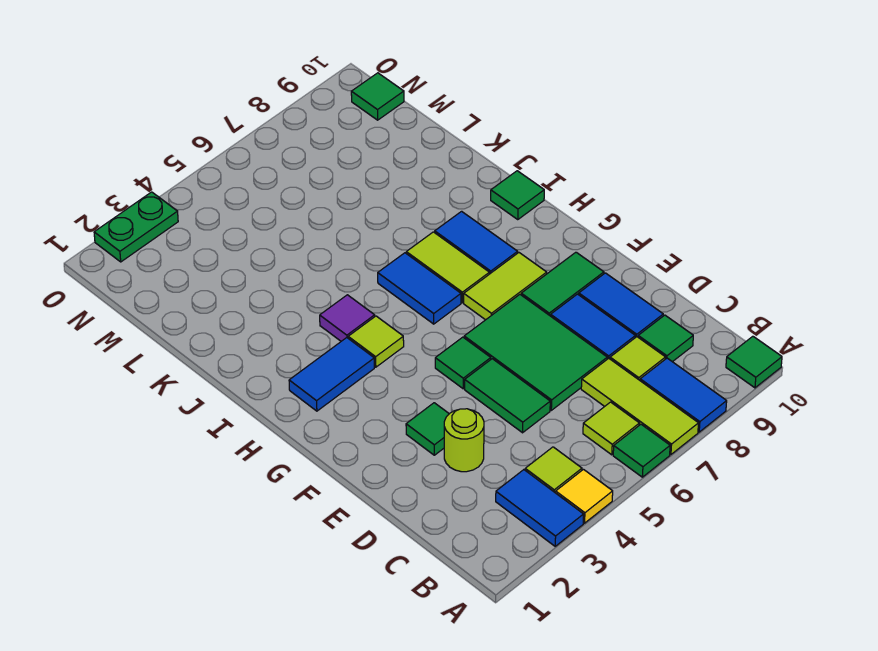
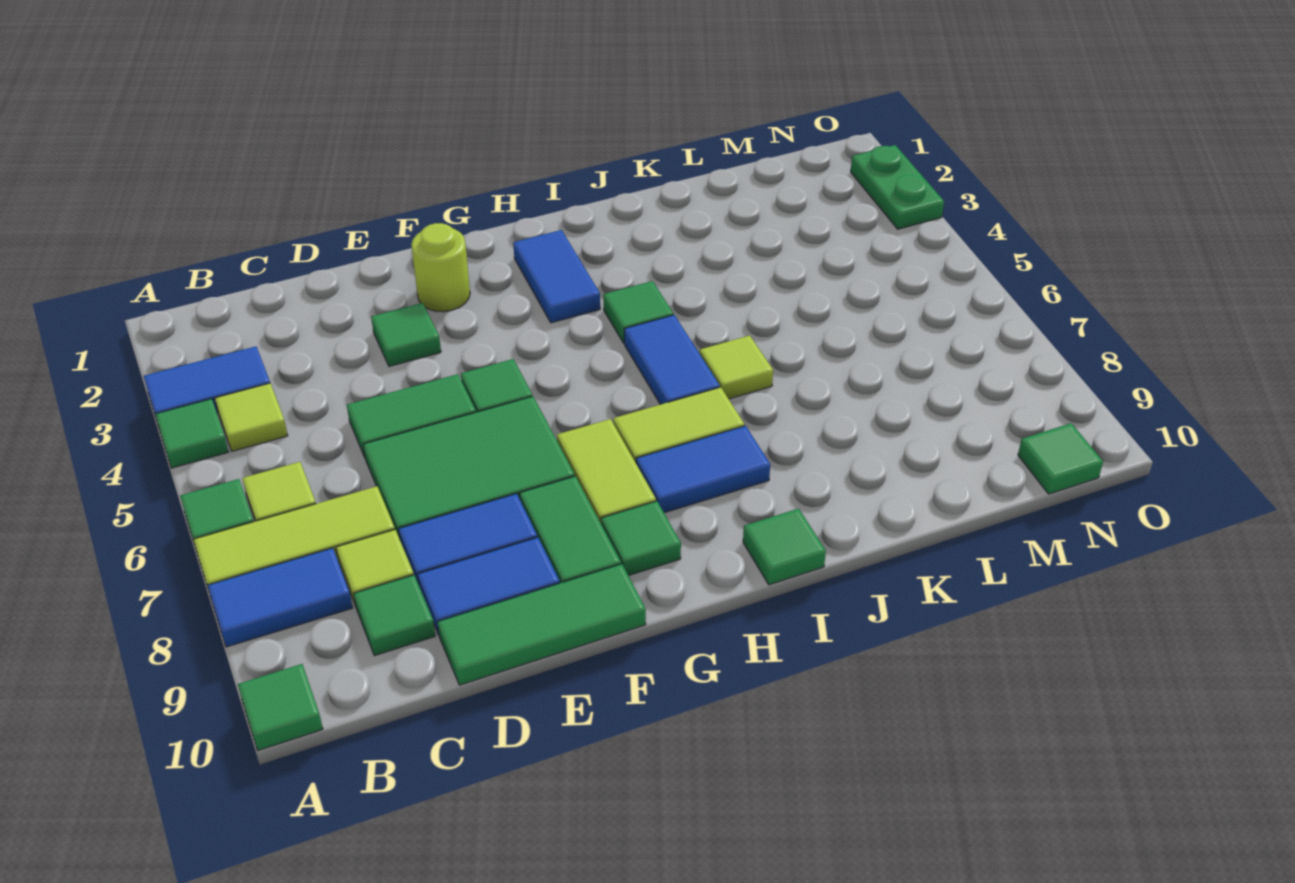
yellow 1x1 tile [556,469,613,523] -> green 1x1 tile [155,399,228,468]
lime 1x1 round brick [444,409,484,472] -> lime 1x1 round brick moved to [411,223,470,312]
none -> green 1x3 tile [438,564,646,685]
none -> green 1x1 tile [601,501,681,576]
lime 1x1 tile [348,316,404,367] -> lime 1x1 tile moved to [700,335,773,399]
blue 1x2 tile [378,253,461,324] -> blue 1x2 tile turned to [624,315,720,405]
purple 1x1 tile [320,295,375,341] -> green 1x1 tile [603,281,673,343]

